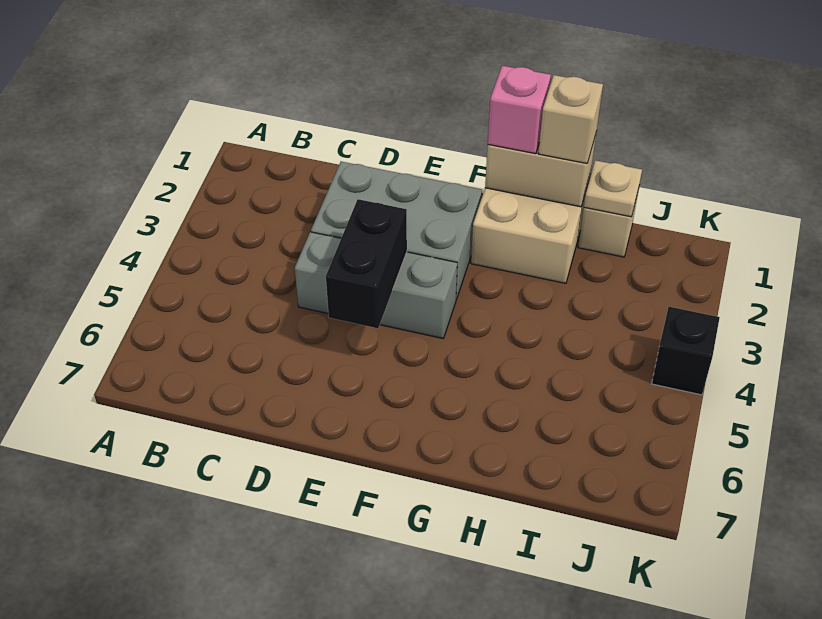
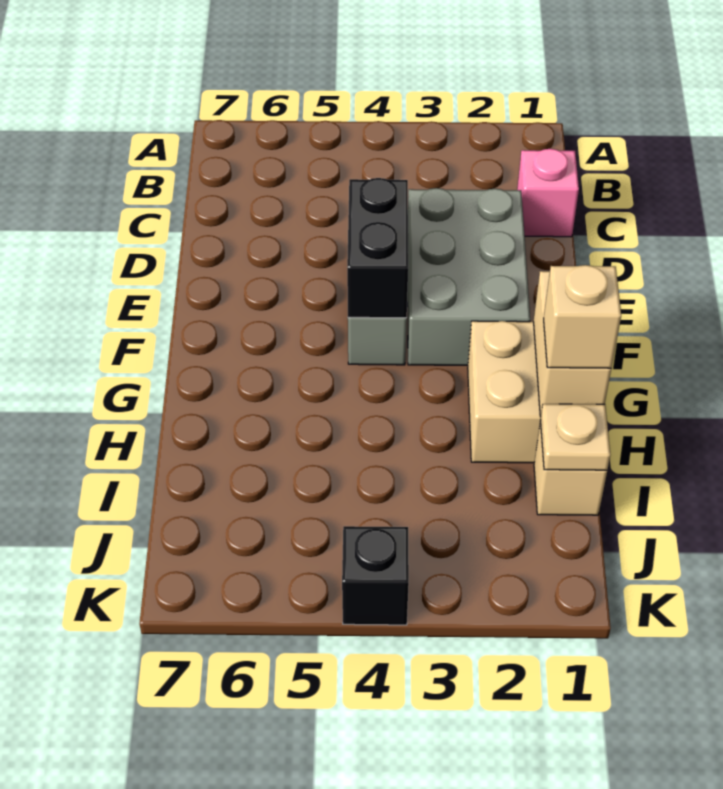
black 1x2 brick [326,199,407,328] -> black 1x2 brick turned to [347,178,408,318]
pink 1x1 brick [488,66,551,154] -> pink 1x1 brick moved to [517,149,579,237]

